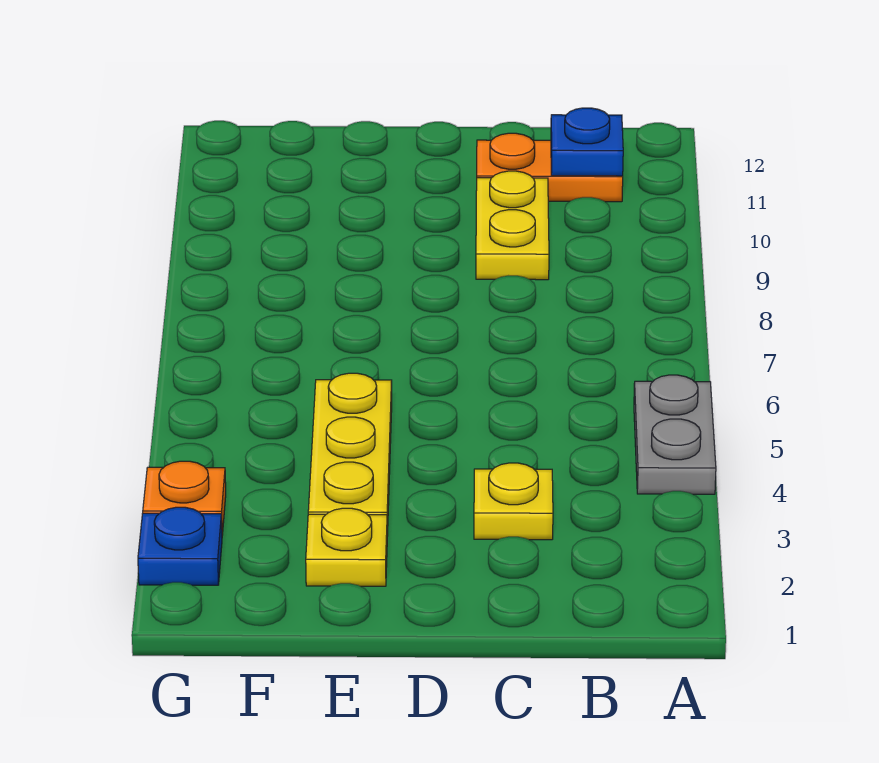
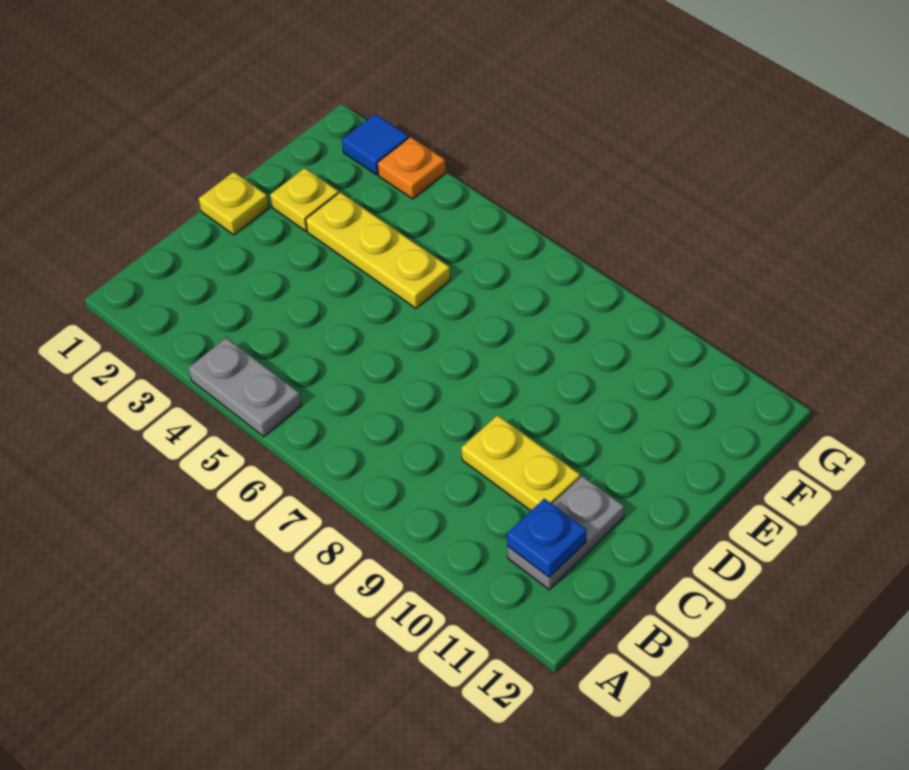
orange 1x2 plate [477,133,623,202] -> grey 1x2 plate [507,476,624,590]
yellow 1x1 plate [474,463,553,540] -> yellow 1x1 plate moved to [199,172,269,235]
blue 1x1 plate [138,507,222,585] -> blue 1x1 tile [342,114,409,175]

